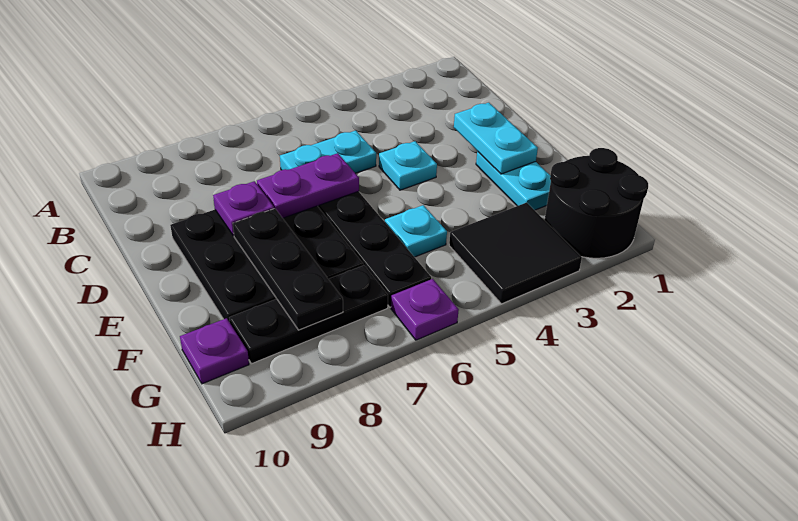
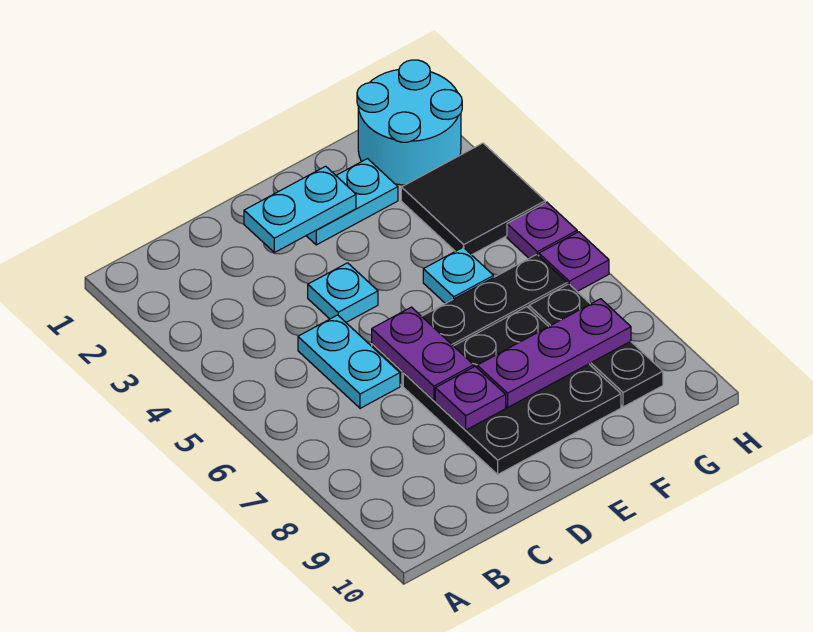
black 1x3 plate [233,208,343,330] -> purple 1x3 plate [477,299,631,407]
black 2x2 round brick [545,148,648,258] -> cyan 2x2 round brick [357,60,462,185]
purple 1x1 plate [180,318,249,384] -> purple 1x1 plate moved to [507,202,577,258]

